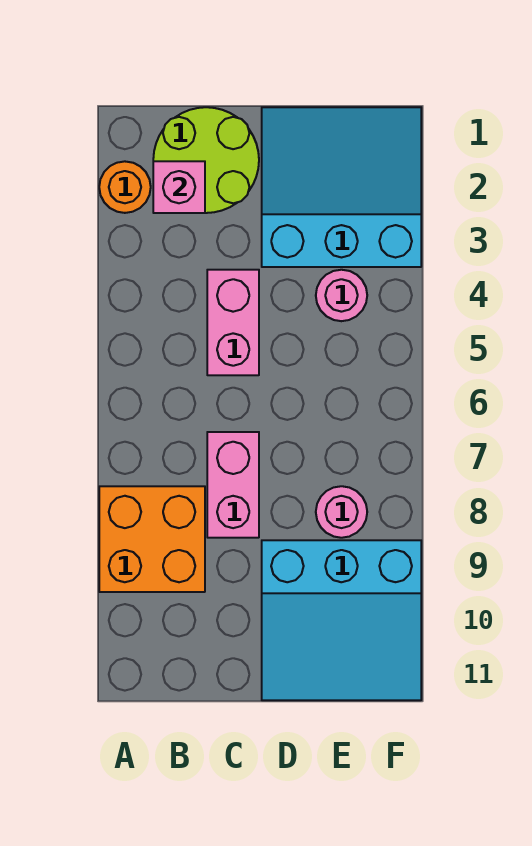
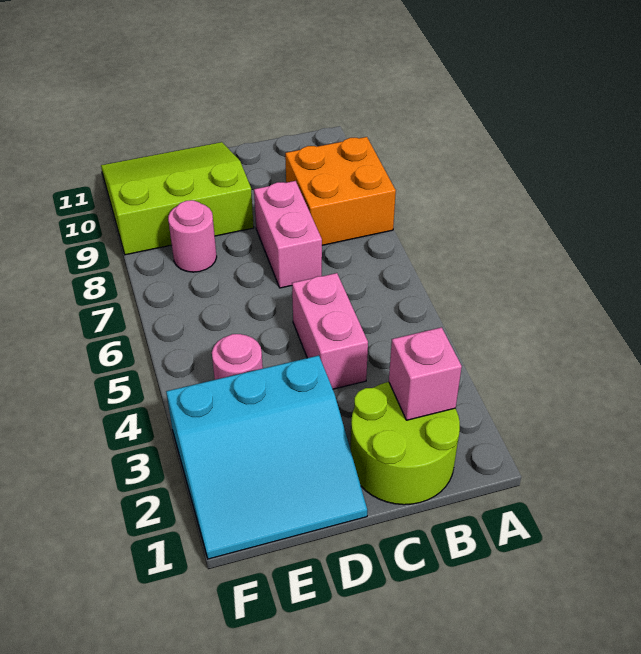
orange 1x1 round brick [99,161,151,213] -> none
cyan 3x3 slope [262,540,421,700] -> lime 3x3 slope [101,142,254,255]

